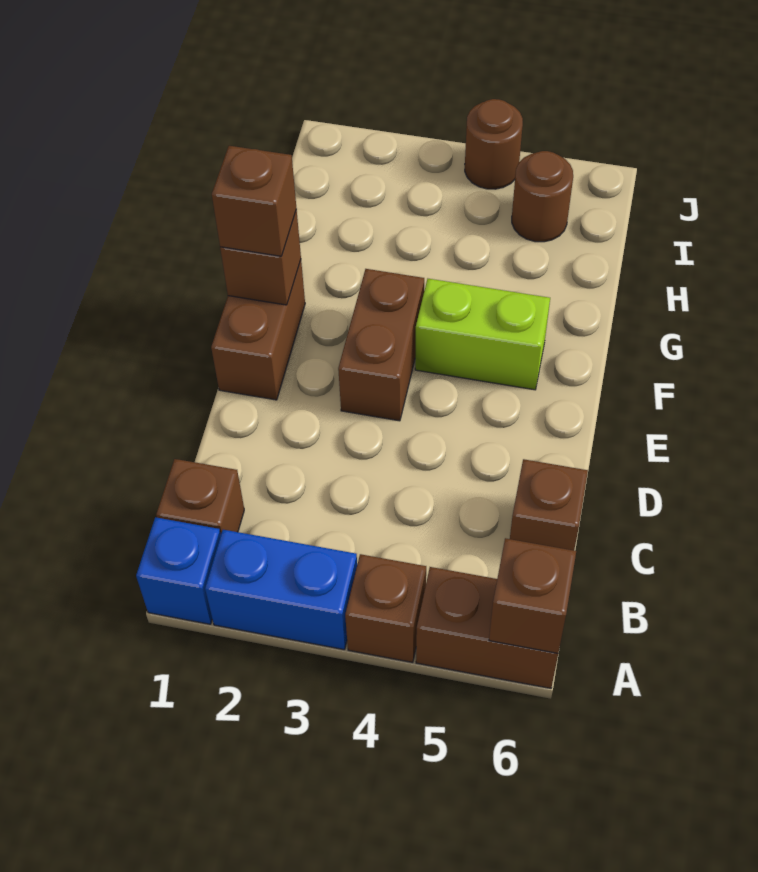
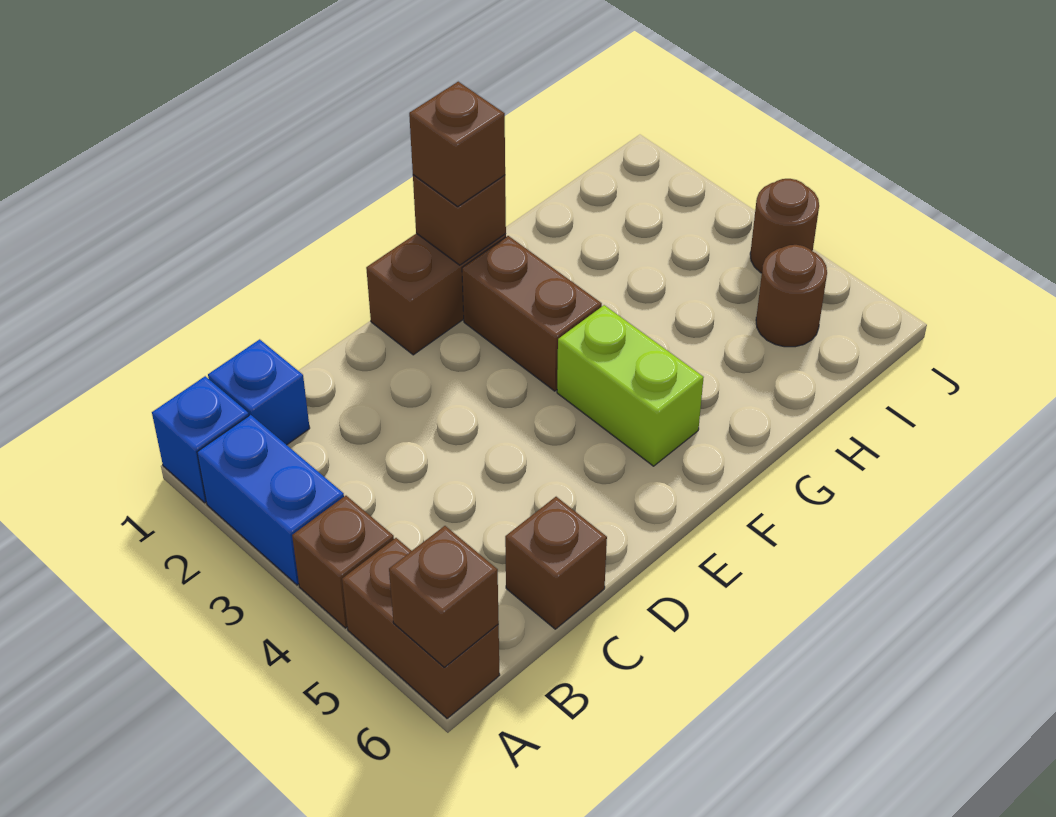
brown 1x1 brick [156,459,244,534] -> blue 1x1 brick [208,339,310,445]
brown 1x2 brick [338,269,424,421] -> brown 1x2 brick turned to [462,236,602,391]

